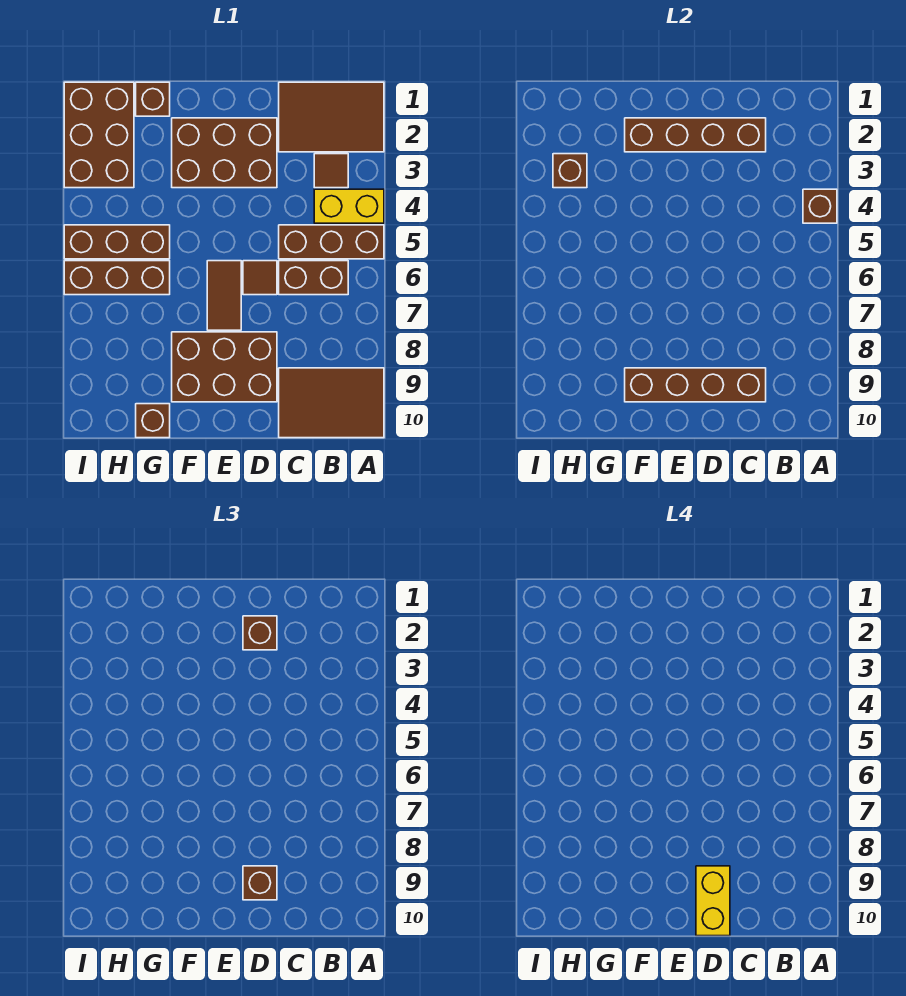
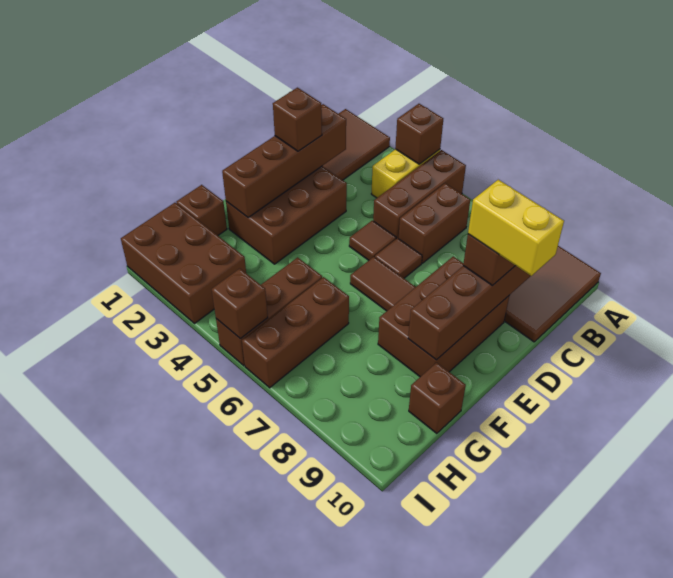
brown 1x1 tile [314,154,348,188] -> brown 1x1 tile moved to [349,220,396,260]
brown 1x1 brick [553,154,587,188] -> brown 1x1 brick moved to [212,269,268,339]

